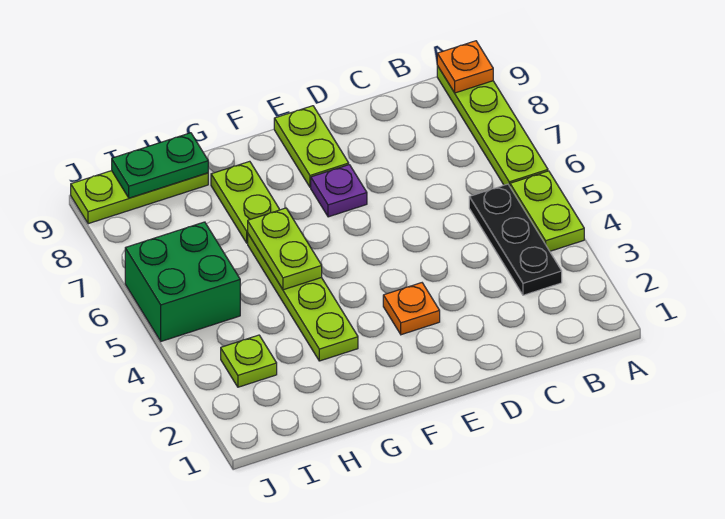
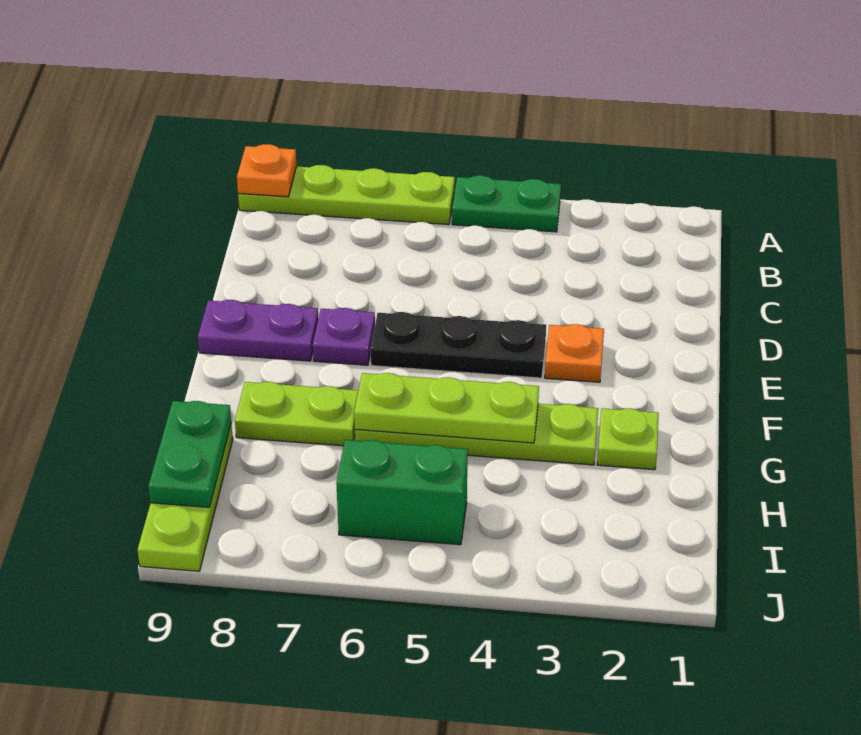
lime 1x2 plate [510,171,584,251] -> green 1x2 plate [452,175,561,232]
black 1x3 plate [469,184,562,295] -> black 1x3 plate moved to [370,312,546,378]
lime 1x2 plate [274,106,349,187] -> purple 1x2 plate [198,300,318,361]
lime 1x2 plate [248,208,322,290] -> lime 1x3 plate [354,373,539,443]
lime 1x1 plate [221,335,277,387] -> lime 1x1 plate moved to [597,408,659,470]
green 2x2 brick [125,222,240,341] -> green 1x2 brick [336,440,468,545]

